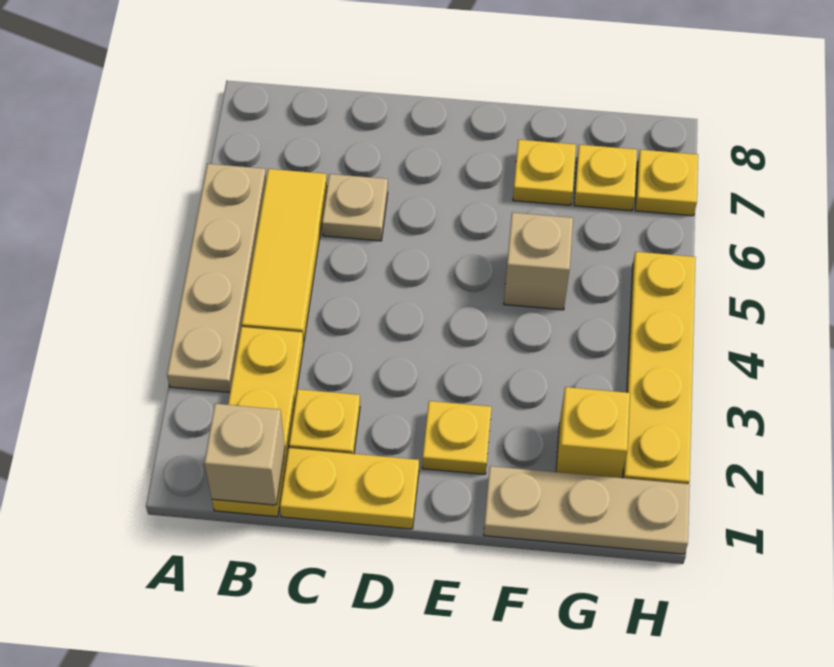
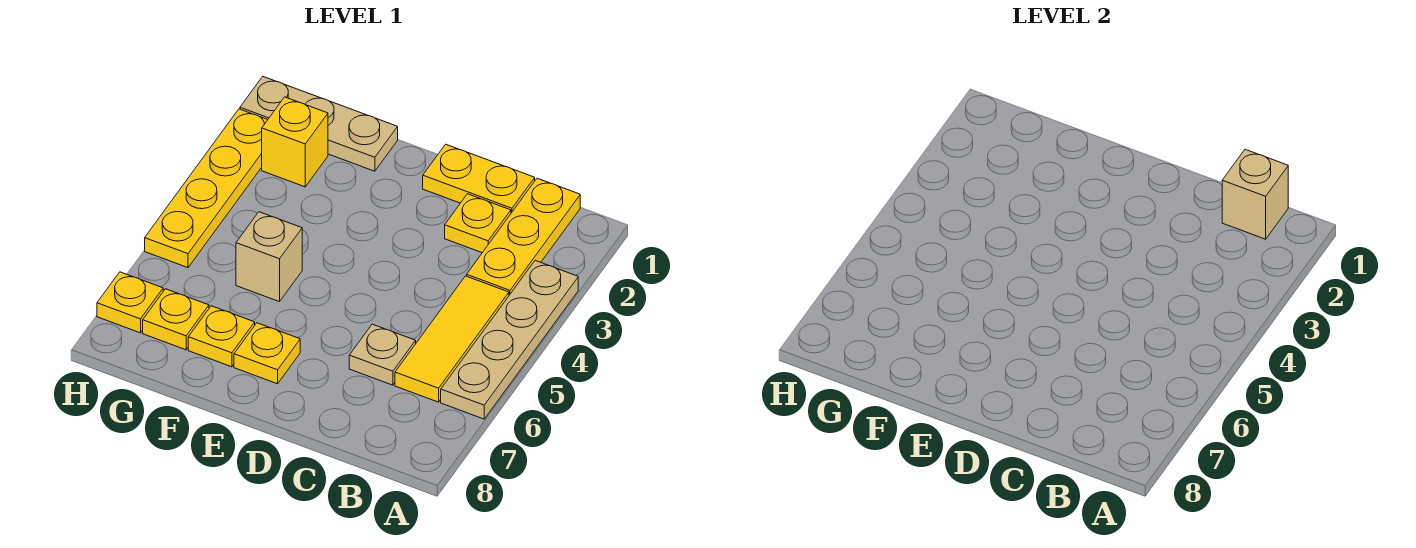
yellow 1x1 plate [422,401,492,474] -> yellow 1x1 plate moved to [234,323,300,384]

